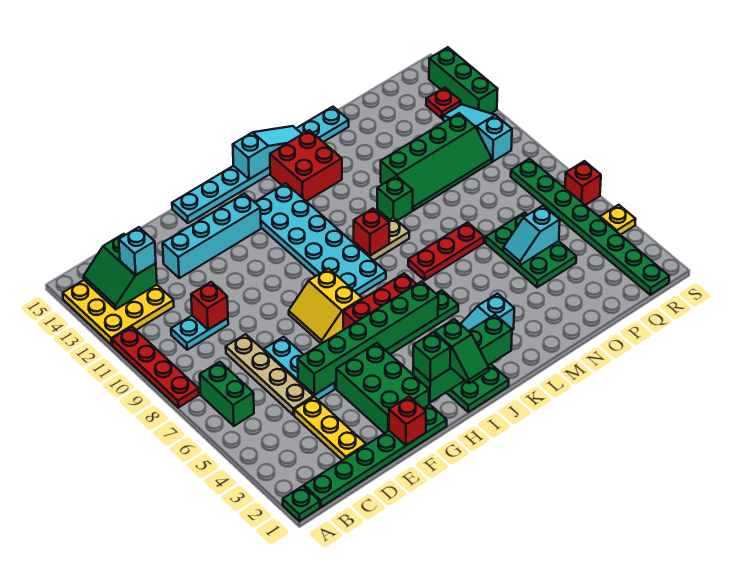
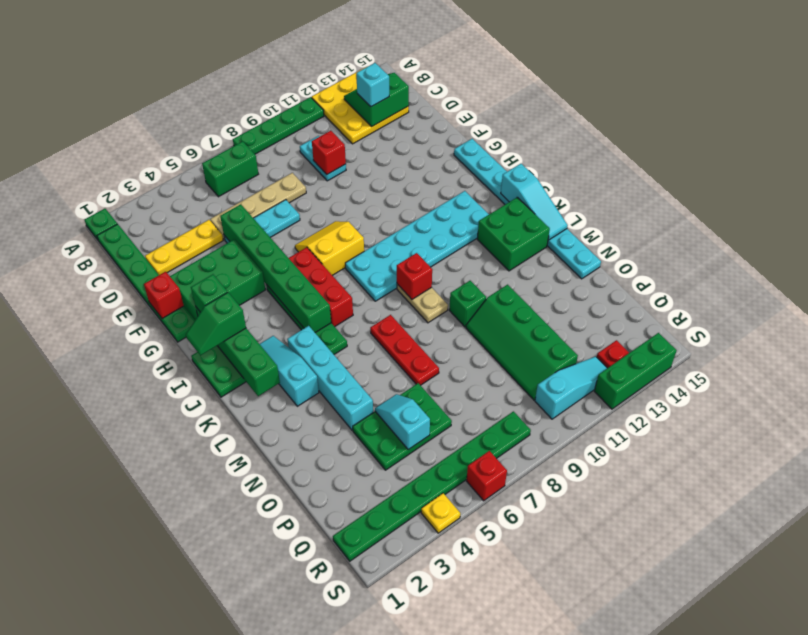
red 1x4 plate [112,327,199,408] -> green 1x4 plate [233,97,324,154]
cyan 1x4 brick [163,194,261,278] -> cyan 1x4 brick moved to [287,326,373,430]
red 2x2 brick [270,130,342,201] -> green 2x2 brick [477,197,550,271]

